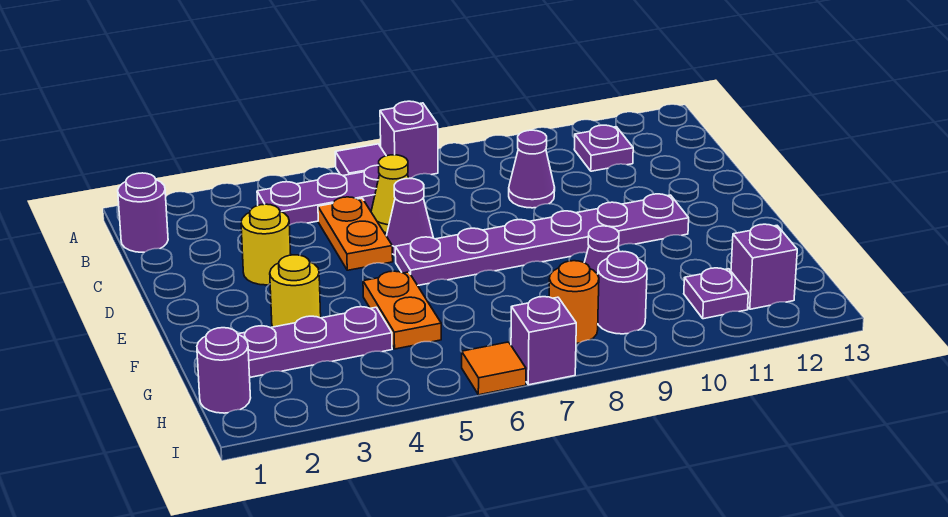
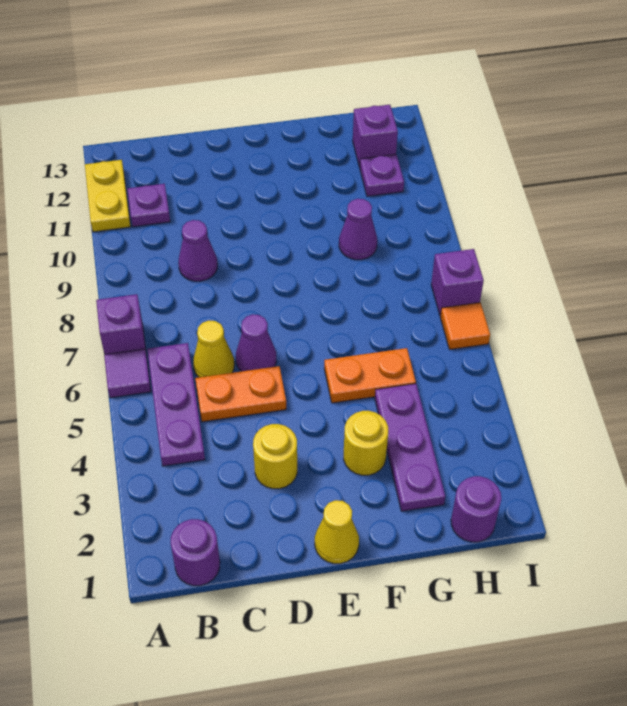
none -> yellow 1x2 plate [85,160,131,232]
none -> yellow 1x1 cone [315,500,359,564]
purple 1x6 plate [395,194,689,286] -> none
orange 1x1 round brick [549,261,599,343] -> none
purple 1x1 round brick [598,251,647,334] -> none

